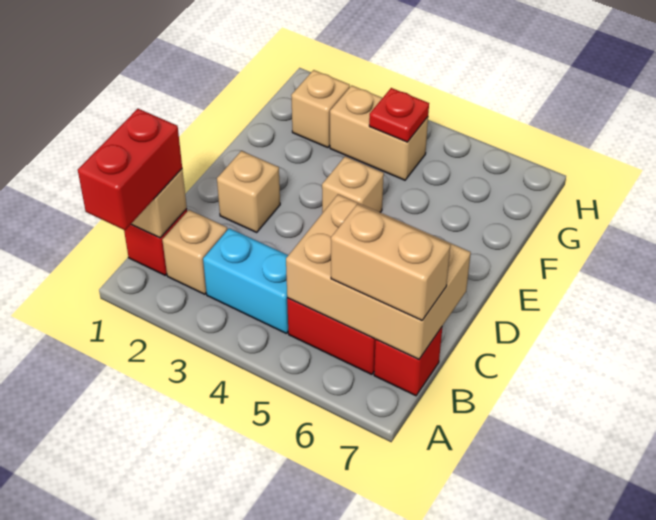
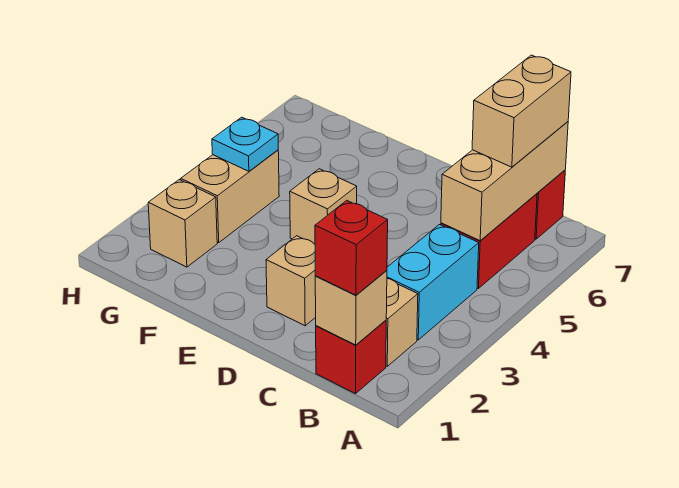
red 1x2 brick [78,109,182,230] -> red 1x1 brick [315,200,388,295]
tan 2x3 brick [286,194,471,359] -> tan 1x3 brick [441,122,568,241]
red 1x1 plate [369,88,429,142] -> cyan 1x1 plate [212,117,278,171]

